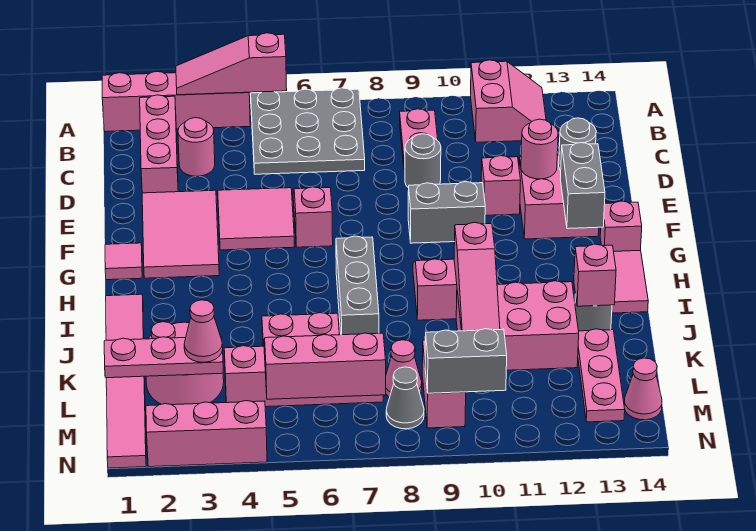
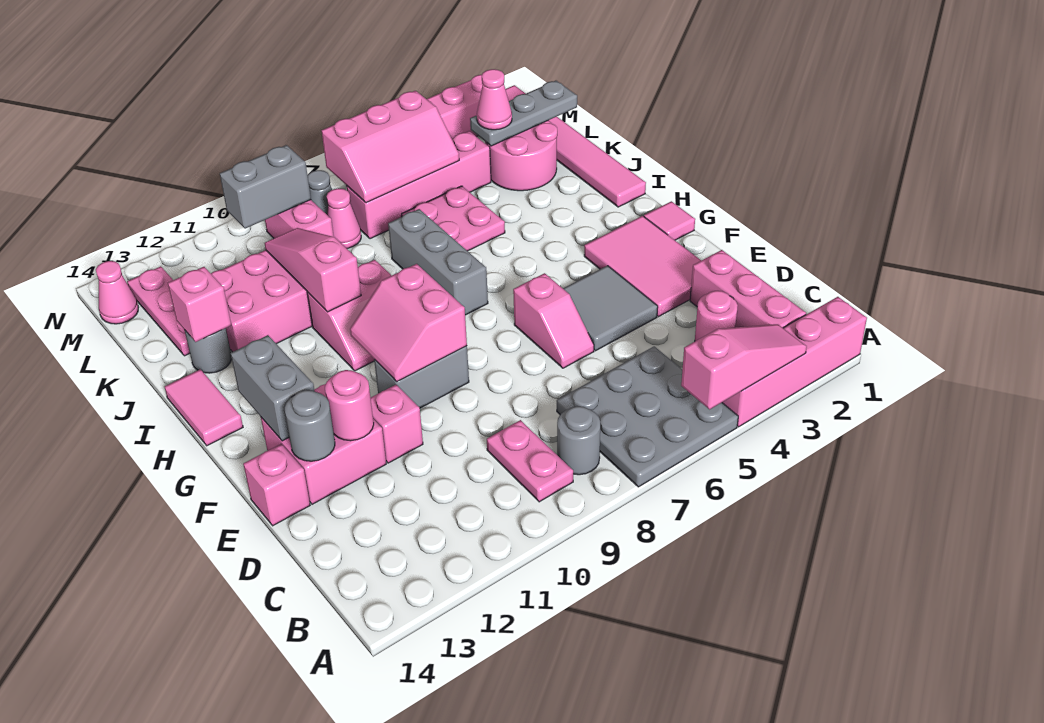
pink 2x2 slope [471,60,546,142] -> pink 2x2 slope moved to [350,264,467,382]
grey 1x1 round brick [405,134,441,188] -> grey 1x1 round brick moved to [557,406,600,475]
pink 2x2 tile [218,188,295,250] -> grey 2x2 tile [563,266,658,351]
pink 1x1 brick [600,201,642,251] -> pink 1x1 brick moved to [243,444,310,526]
pink 1x3 plate [104,336,223,378] -> grey 1x3 plate [470,81,577,146]

